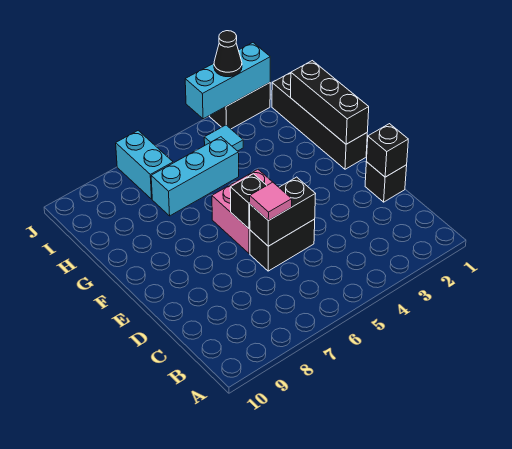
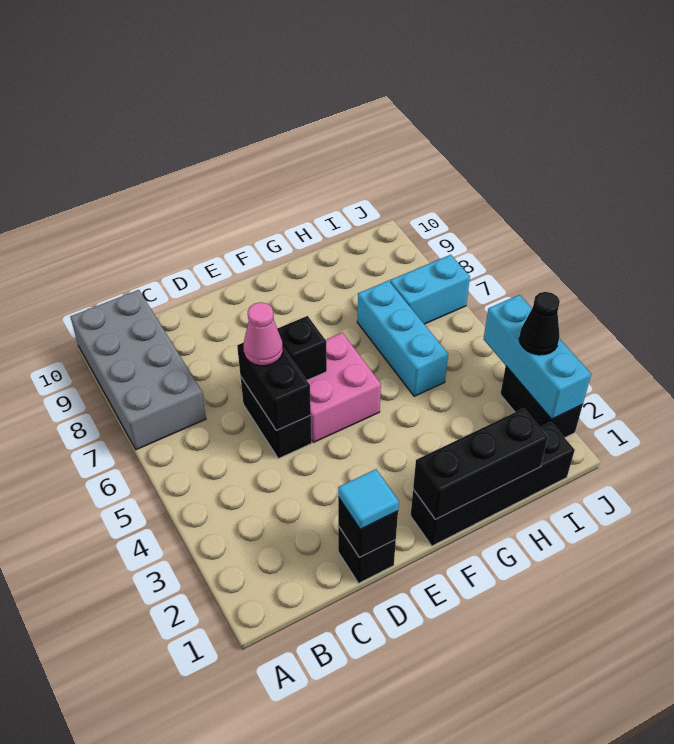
none -> grey 2x4 brick [70,290,206,450]
pink 1x1 tile [250,182,292,221] -> pink 1x1 cone [243,302,283,366]
cyan 1x1 tile [204,125,243,151] -> cyan 1x1 tile moved to [338,469,399,529]

